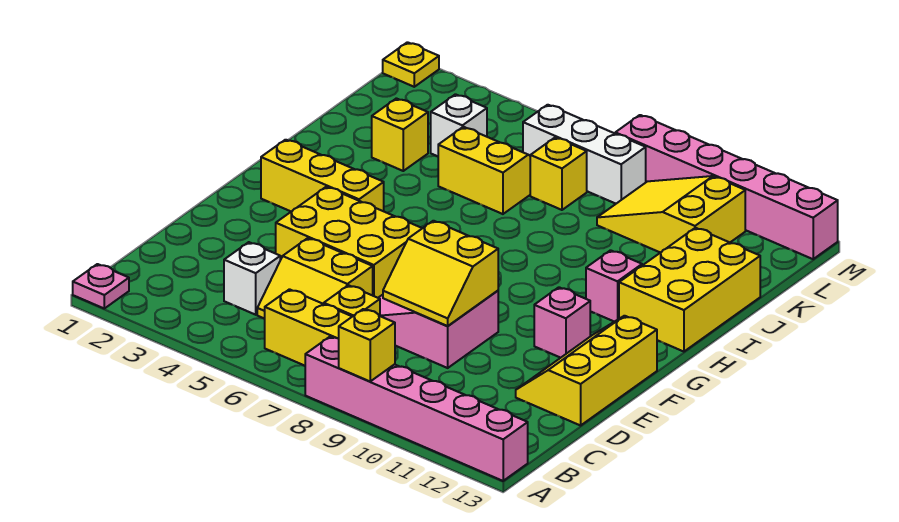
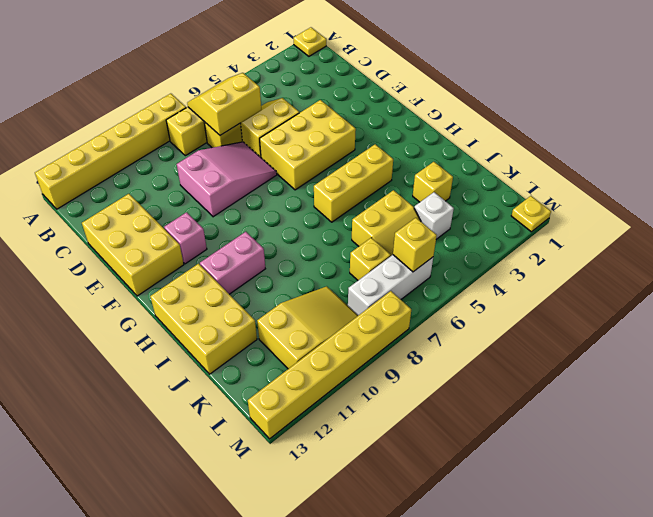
pink 1x1 plate [73,264,129,308] -> yellow 1x1 plate [294,27,326,56]
pink 1x6 brick [305,337,528,481] -> yellow 1x6 brick [35,94,186,209]
yellow 1x1 brick [339,309,395,382] -> yellow 1x1 brick moved to [393,218,437,272]
white 1x1 brick [224,242,280,315] -> none
yellow 2x2 slope [383,221,498,326] -> yellow 2x2 slope moved to [187,73,261,135]
yellow 2x3 slope [516,316,657,425] -> yellow 2x3 brick [82,194,184,296]
yellow 1x3 brick [261,140,384,211] -> yellow 1x3 brick moved to [314,144,393,222]
pink 1x1 brick [586,250,642,322] -> pink 1x2 brick [200,232,265,294]
pink 1x6 brick [615,115,838,259] -> yellow 1x6 brick [248,291,411,439]

